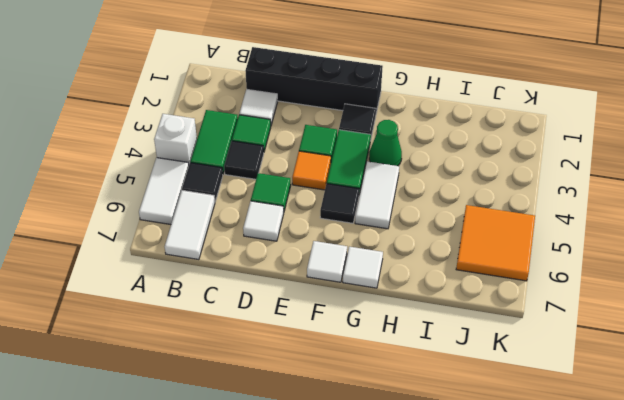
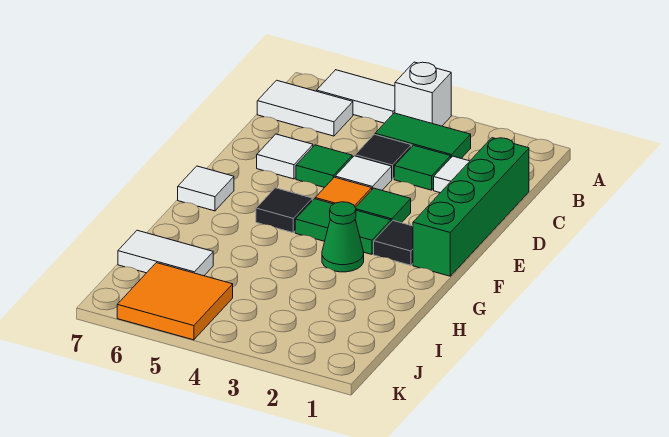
black 1x1 tile [182,163,223,201] -> none
black 1x4 brick [246,47,383,113] -> green 1x4 brick [413,138,529,276]
white 1x2 tile [355,161,399,229] -> white 1x2 tile moved to [118,230,213,276]
white 1x1 tile [343,247,383,288] -> white 1x1 tile moved to [335,156,392,190]

